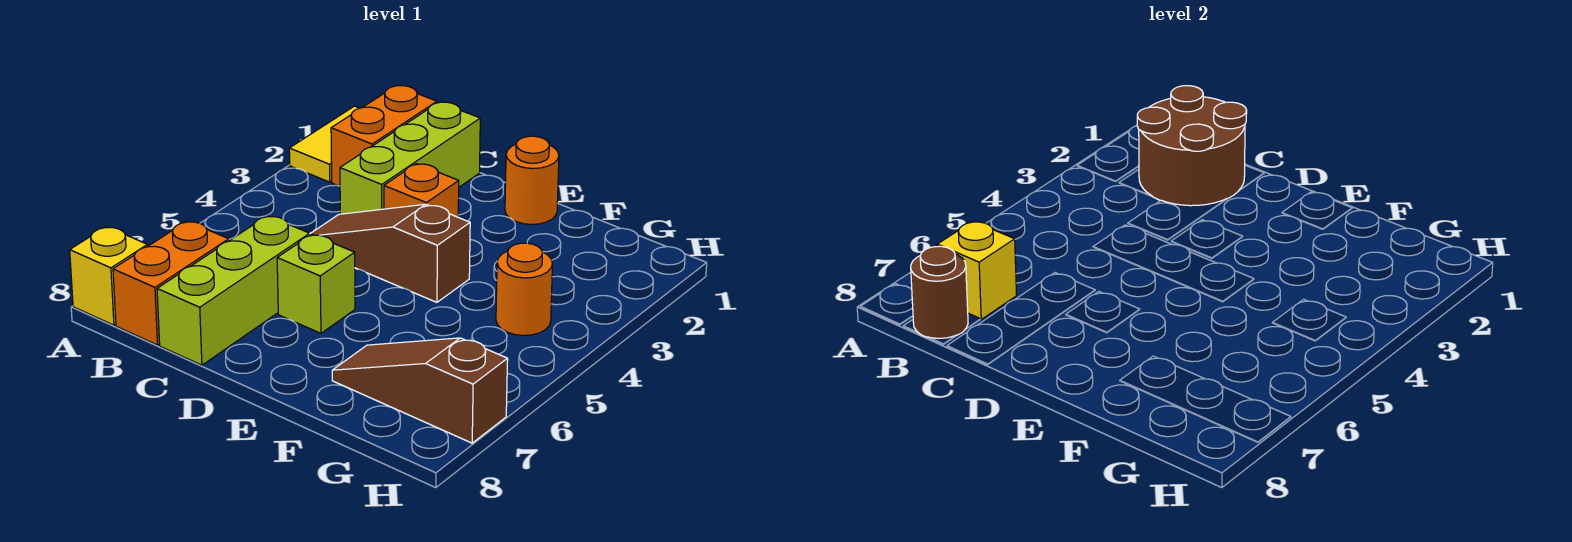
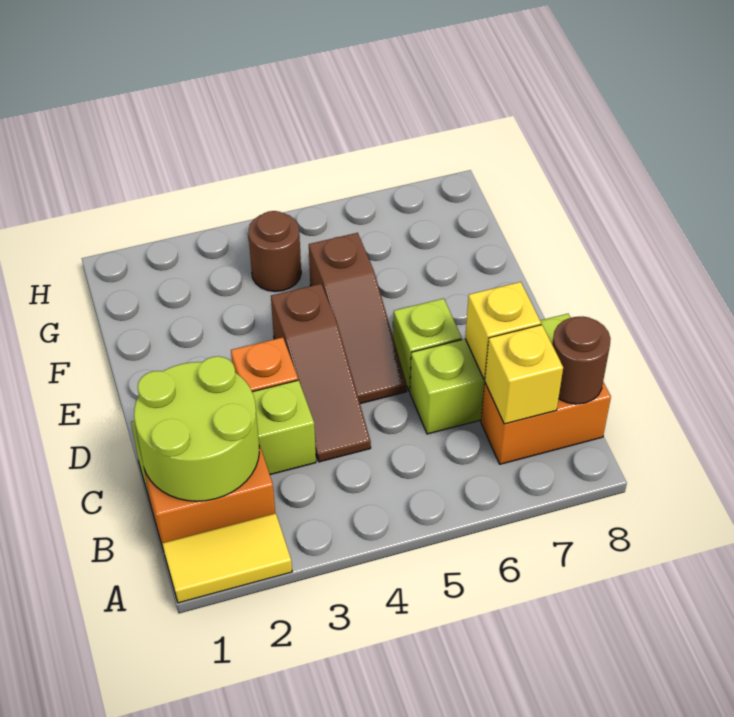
yellow 1x1 brick [70,227,148,325] -> yellow 1x1 brick moved to [465,282,541,379]
brown 2x2 round brick [1137,86,1247,206] -> lime 2x2 round brick [134,356,259,501]
orange 1x1 round brick [505,136,559,224] -> none
brown 1x3 slope [332,338,508,443] -> brown 1x3 slope moved to [309,233,407,404]
orange 1x1 round brick [496,243,552,336] -> brown 1x1 round brick [248,211,301,292]

